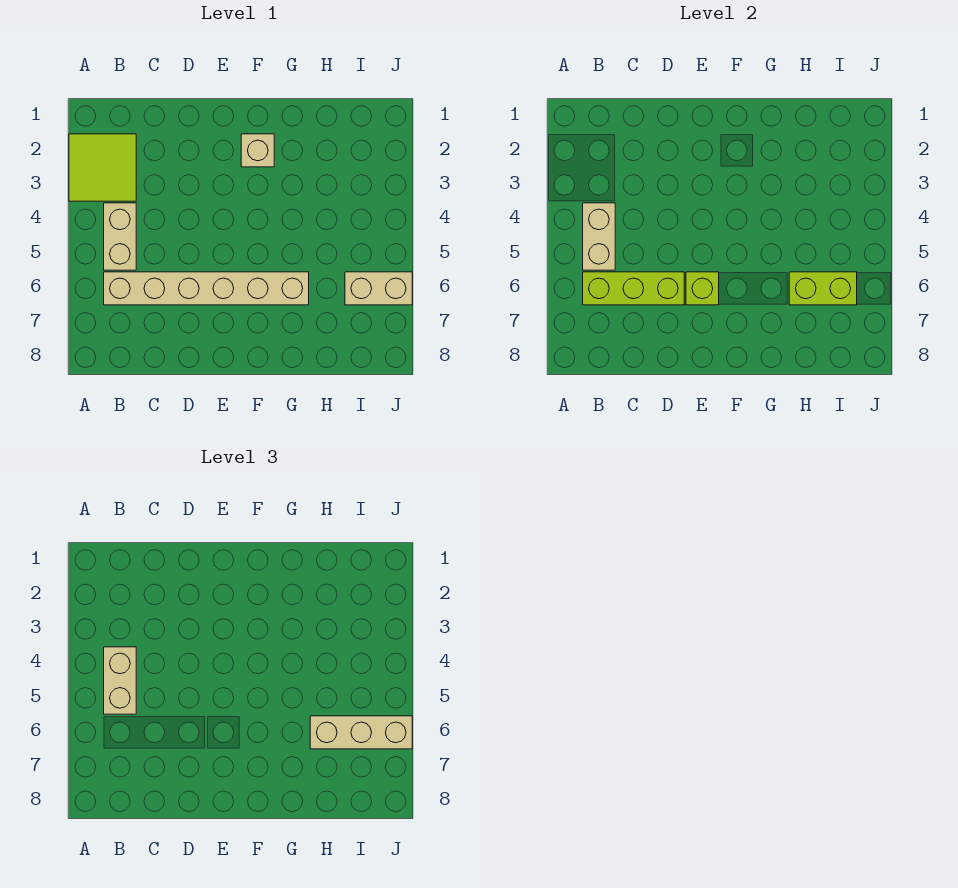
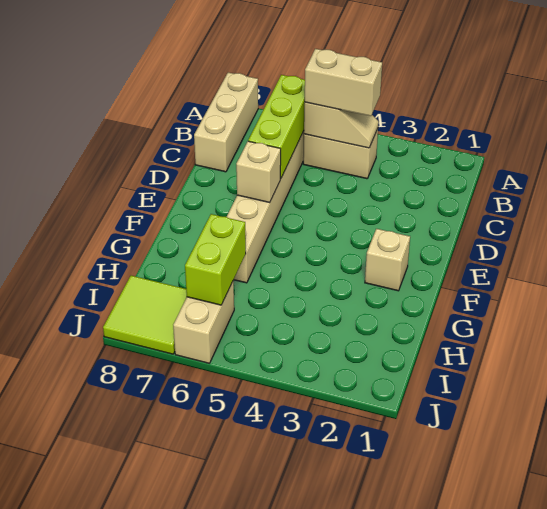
lime 2x2 tile [69,134,136,201] -> lime 2x2 tile moved to [103,276,187,354]
tan 1x2 brick [583,203,615,270] -> tan 1x2 slope [304,102,379,148]
lime 1x1 brick [686,272,719,305] -> tan 1x1 brick [236,141,281,203]
tan 1x3 brick [310,716,412,749] -> tan 1x3 brick moved to [194,72,258,172]

